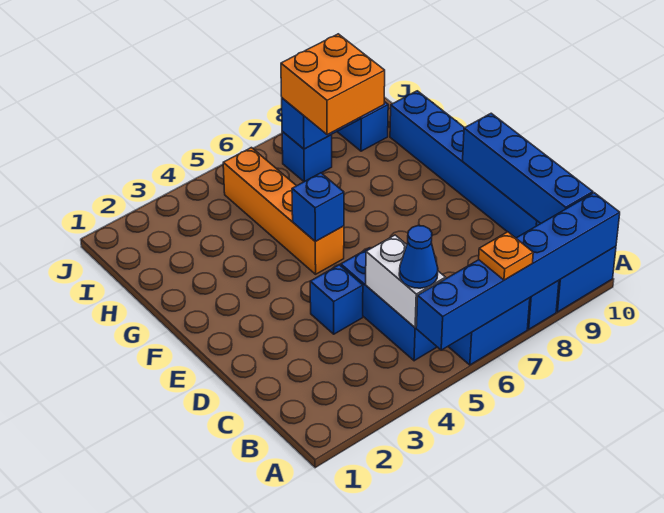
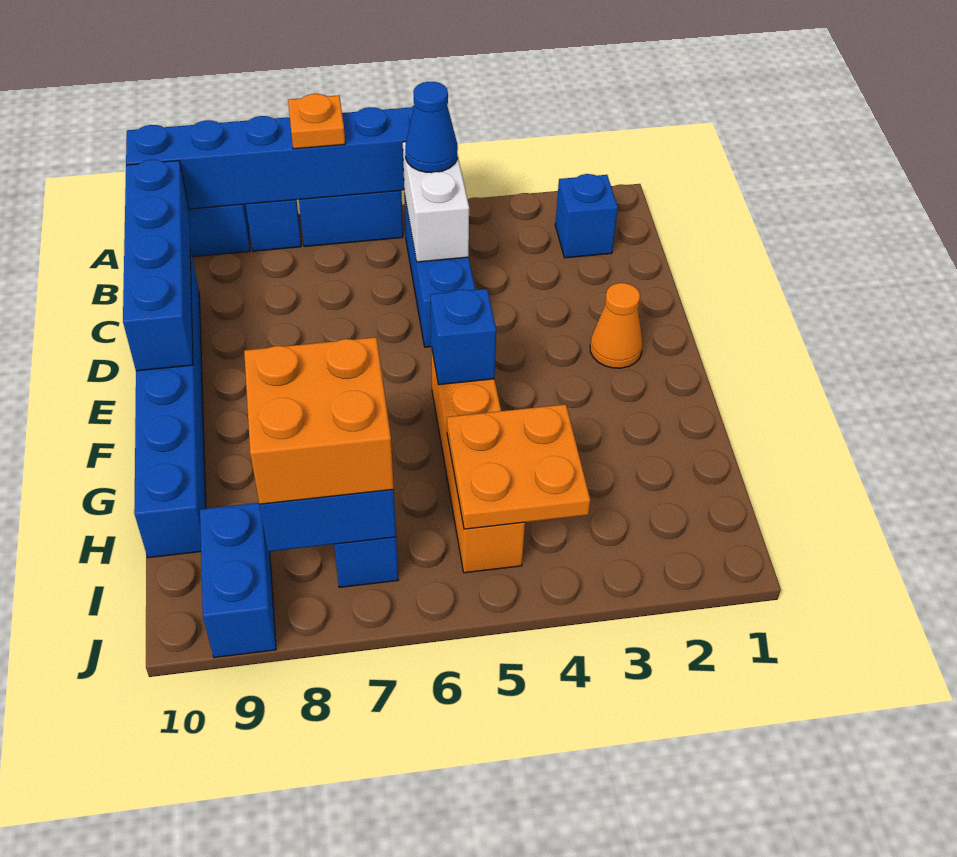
blue 1x1 brick [310,265,363,334] -> blue 1x1 brick moved to [555,174,618,258]
none -> orange 1x1 cone [590,283,643,368]
none -> orange 2x2 plate [447,404,590,529]

